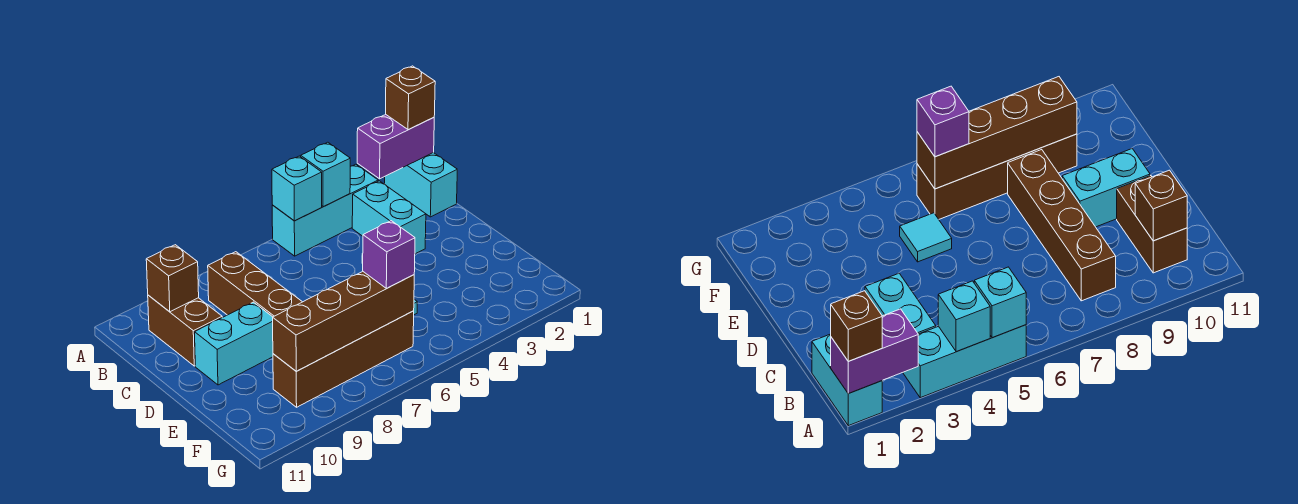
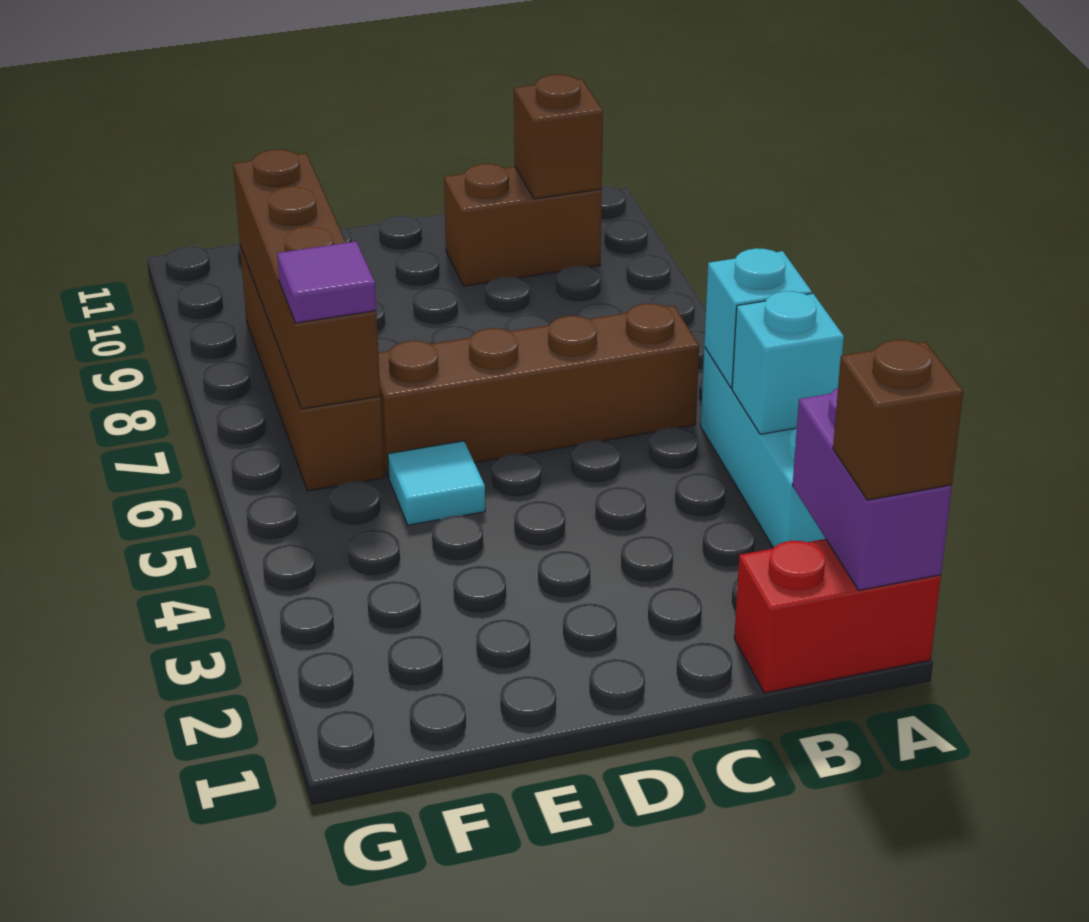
cyan 1x2 brick [385,153,457,217] -> red 1x2 brick [734,539,941,693]
cyan 1x2 brick [352,181,426,254] -> none
brown 1x4 brick [208,252,302,317] -> brown 1x4 brick moved to [378,304,699,477]
cyan 1x2 brick [195,302,273,385] -> none
purple 1x1 brick [363,221,415,288] -> purple 1x1 tile [277,241,376,323]

